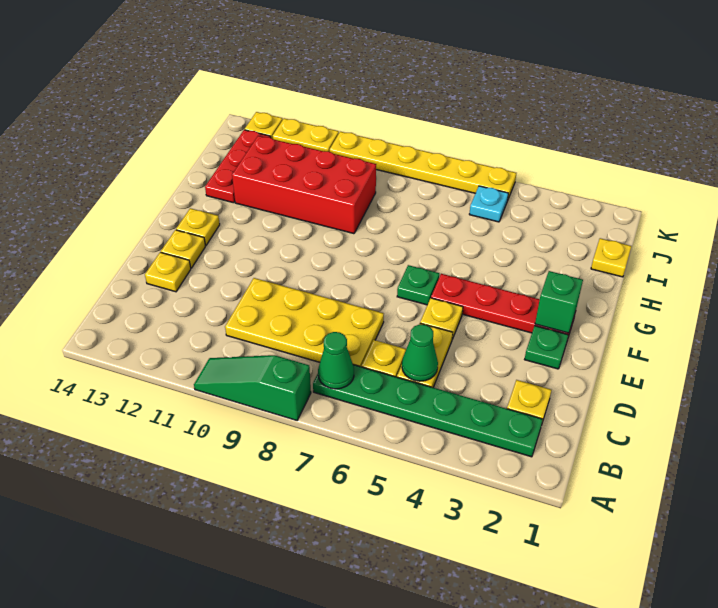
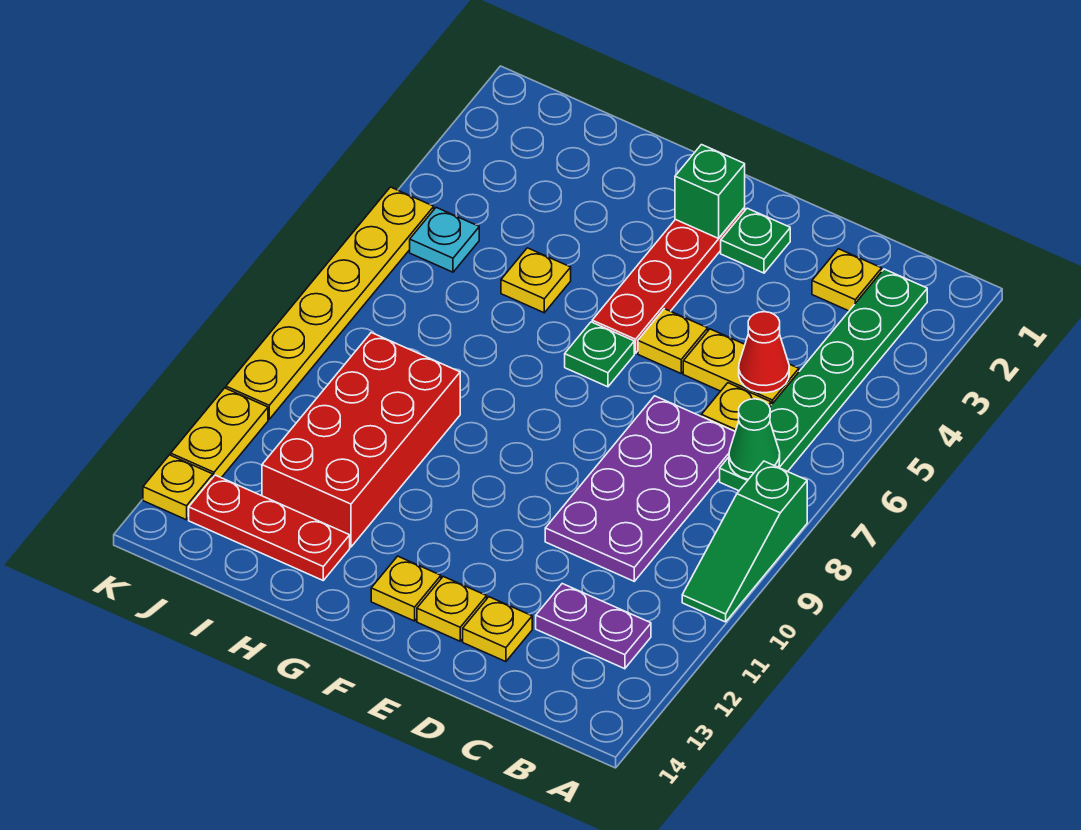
none -> purple 1x2 plate [536,584,651,669]
green 1x1 cone [402,324,438,381] -> red 1x1 cone [739,312,789,393]
yellow 2x4 plate [225,278,384,367] -> purple 2x4 plate [545,396,735,581]
yellow 1x1 plate [591,238,631,277] -> yellow 1x1 plate moved to [501,248,571,313]

